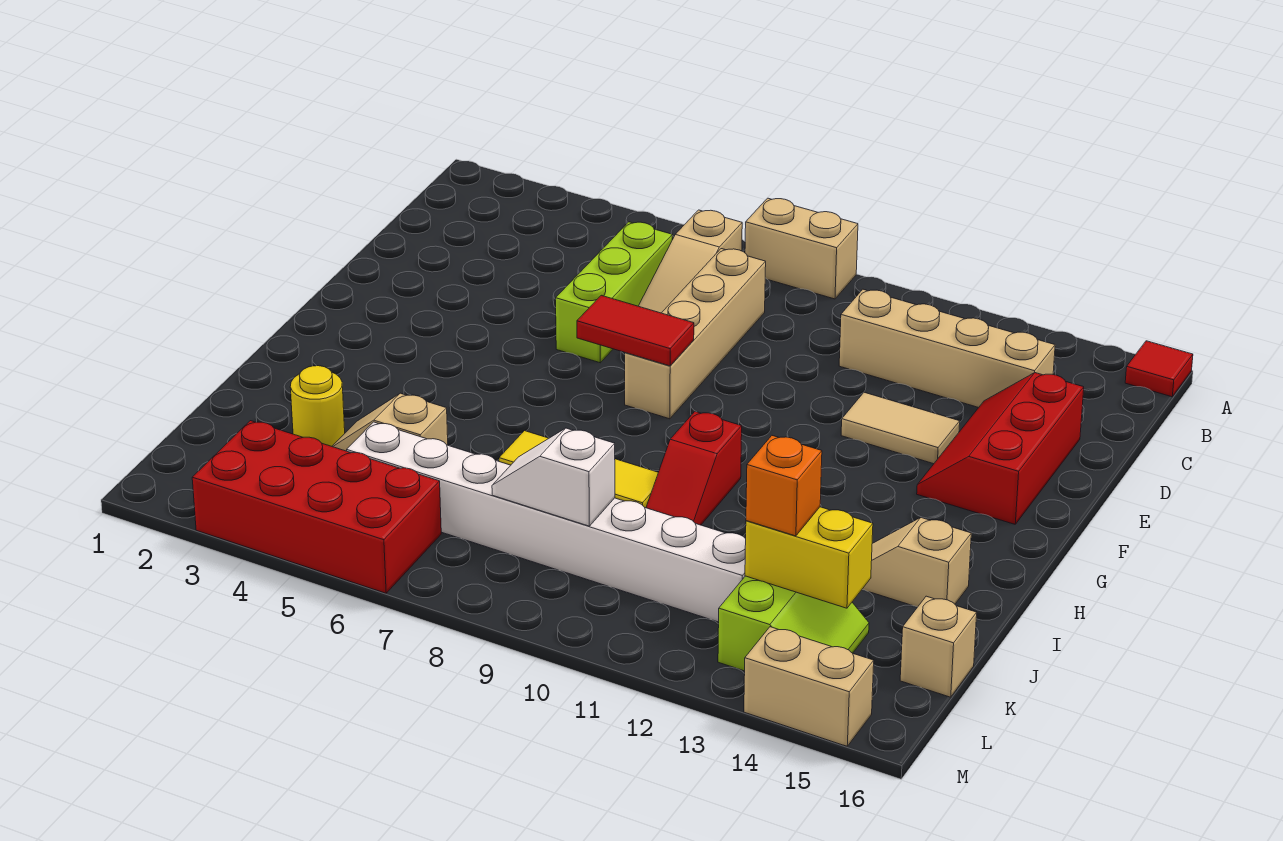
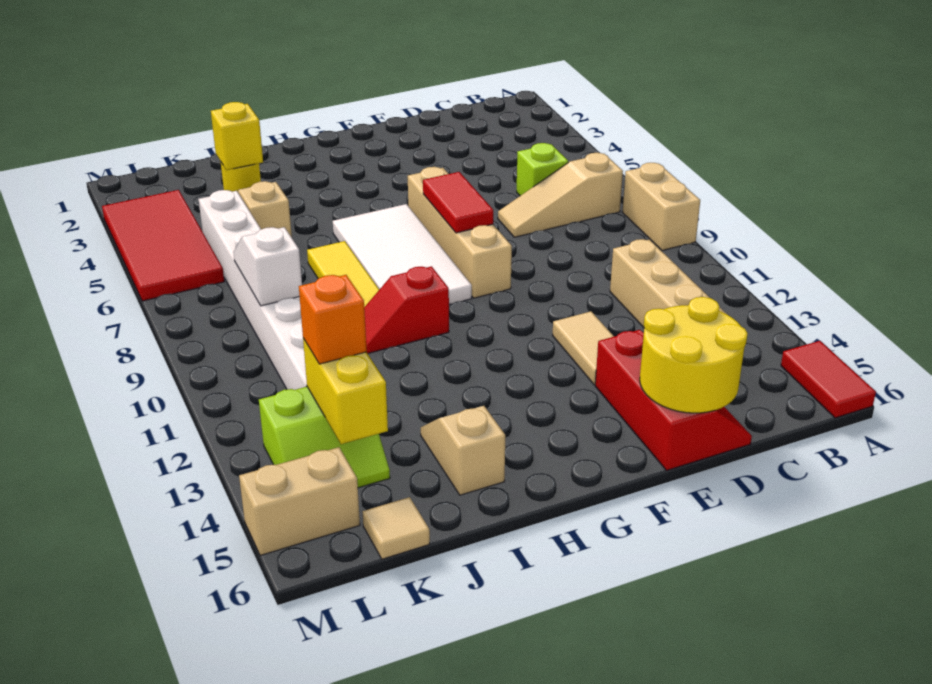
red 1x1 tile [1125,341,1193,397] -> red 1x2 tile [781,341,876,418]
lime 1x3 brick [556,222,672,363] -> lime 1x1 brick [517,143,568,196]
tan 1x4 brick [625,249,766,419] -> tan 1x4 brick turned to [408,167,512,298]
red 2x3 slope [917,373,1084,524] -> red 2x3 slope turned to [595,330,752,470]
none -> yellow 2x2 round brick [640,297,748,413]
none -> white 2x4 tile [333,204,472,304]
none -> yellow 1x1 brick [211,102,263,170]
tan 1x1 brick [900,596,977,697] -> tan 1x1 tile [362,497,430,559]
red 2x4 brick [192,421,441,593] -> red 2x4 tile [102,190,224,301]
tan 1x2 brick [744,627,874,746] -> tan 1x2 brick turned to [239,447,360,556]

